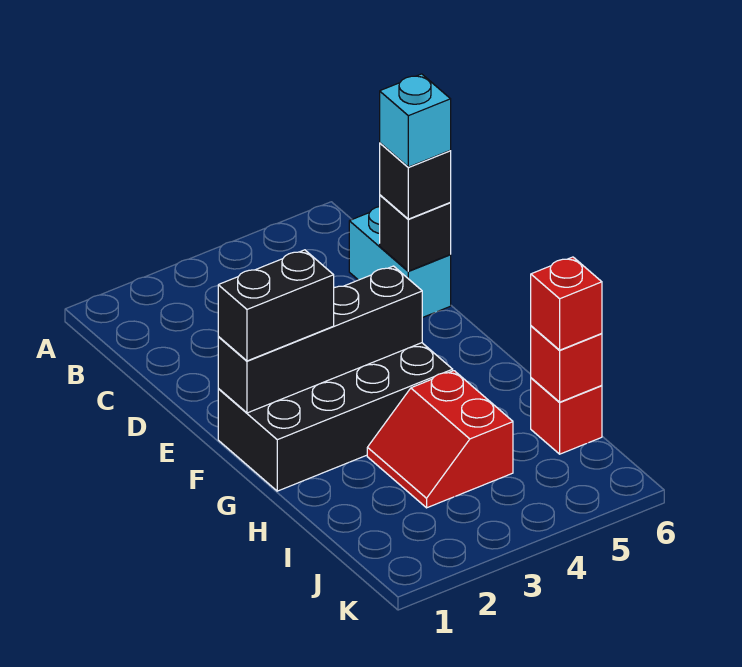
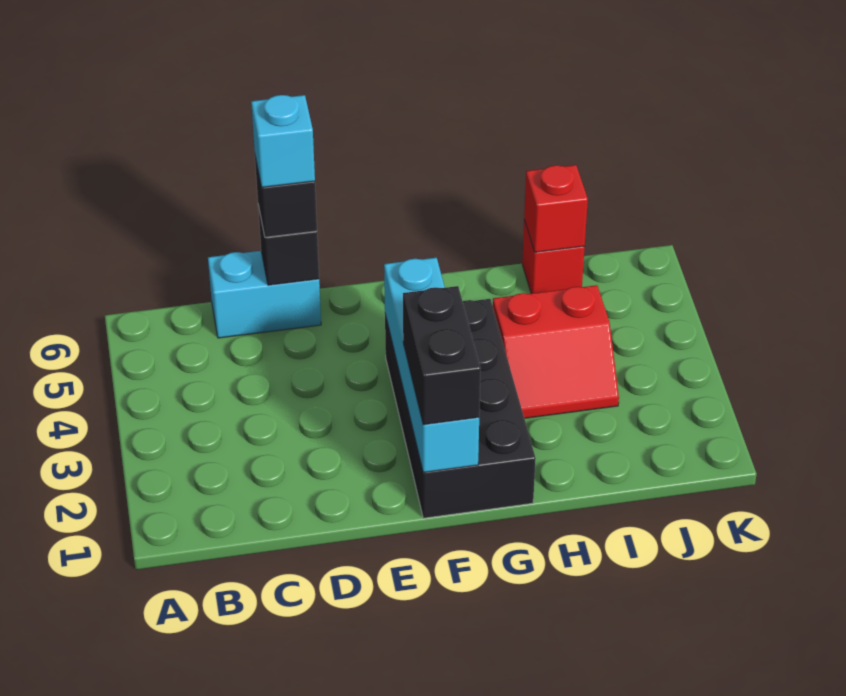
black 1x4 brick [218,266,422,413] -> cyan 1x4 brick [384,258,479,472]
red 1x1 brick [531,257,602,350] -> none

